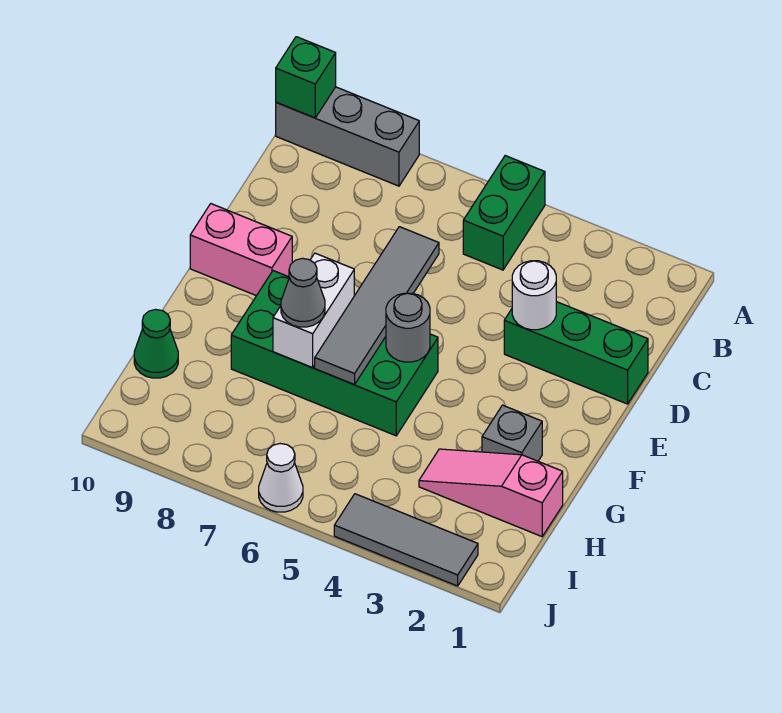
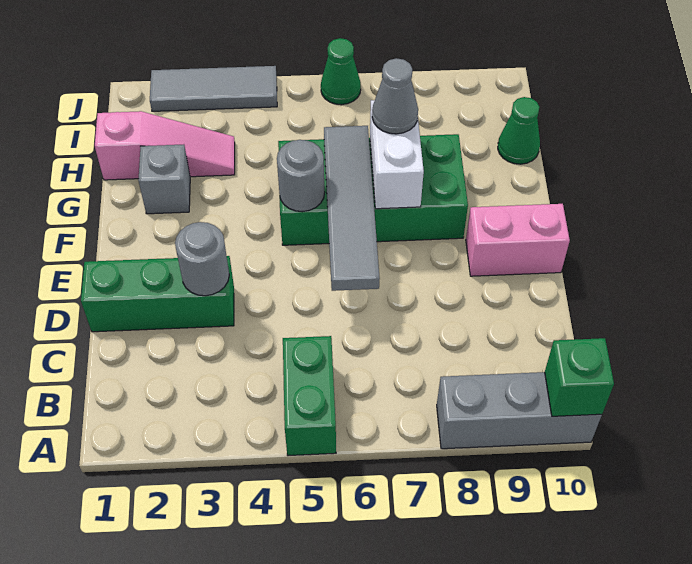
white 1x1 round brick [512,261,556,330] -> grey 1x1 round brick [175,222,229,296]
white 1x1 cone [259,444,303,512] -> green 1x1 cone [321,38,361,105]

